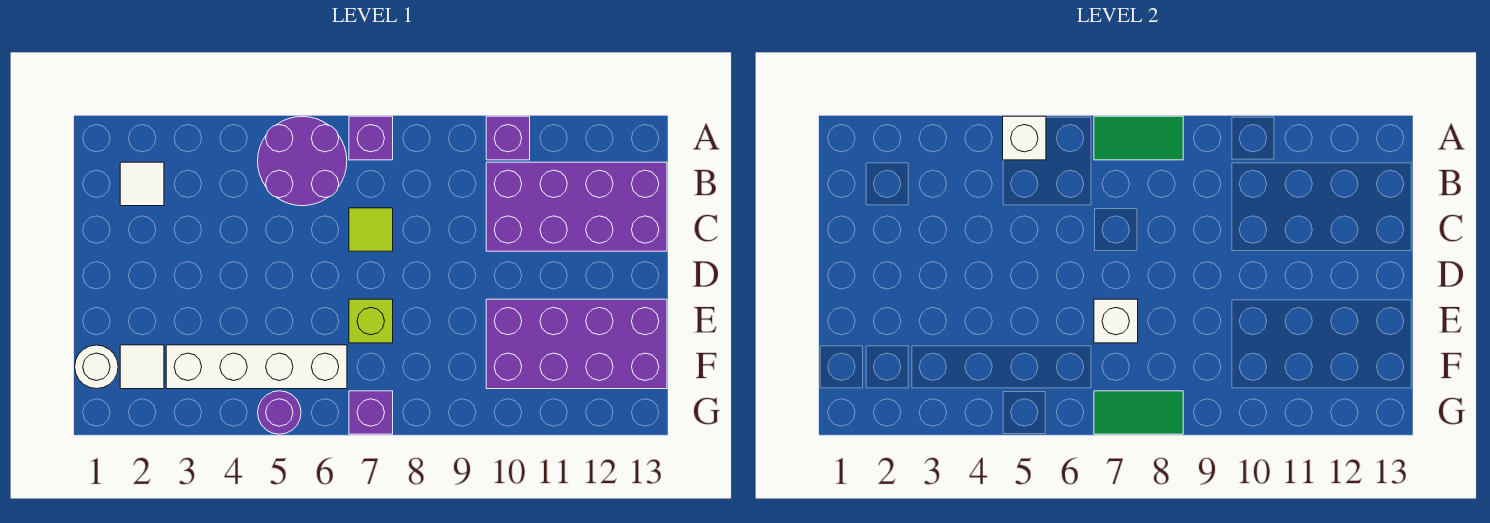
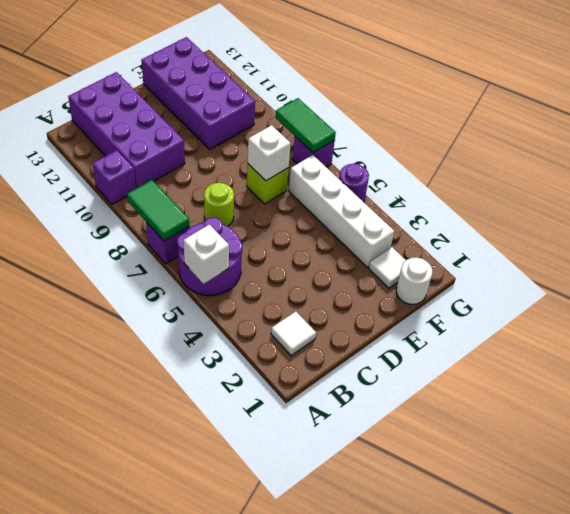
lime 1x1 tile [349,208,393,251] -> lime 1x1 round brick [204,183,234,226]

